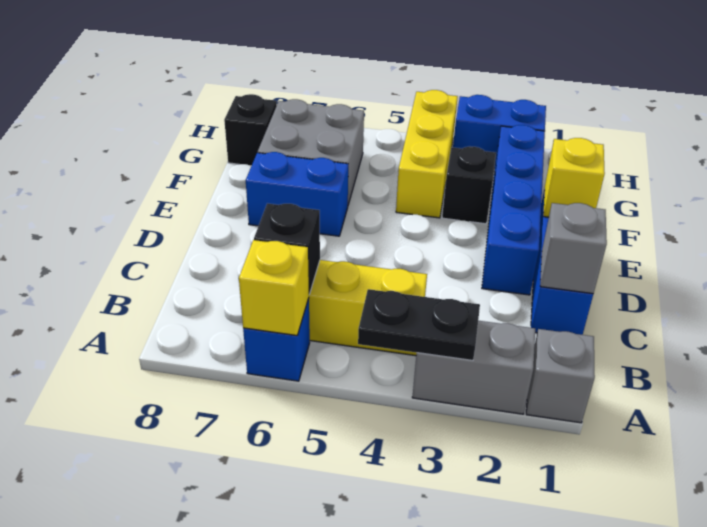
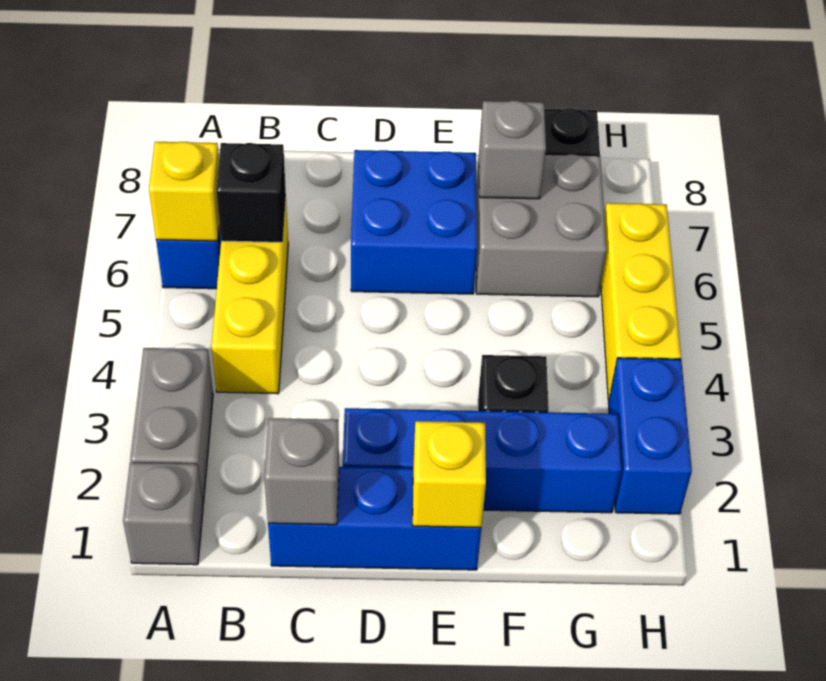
black 1x2 plate [358,289,480,360] -> none
blue 1x2 brick [246,152,348,236] -> blue 2x2 brick [351,150,477,294]
yellow 1x3 brick [396,90,458,218] -> yellow 1x3 brick turned to [601,203,681,400]
none -> grey 1x1 brick [479,101,546,199]

